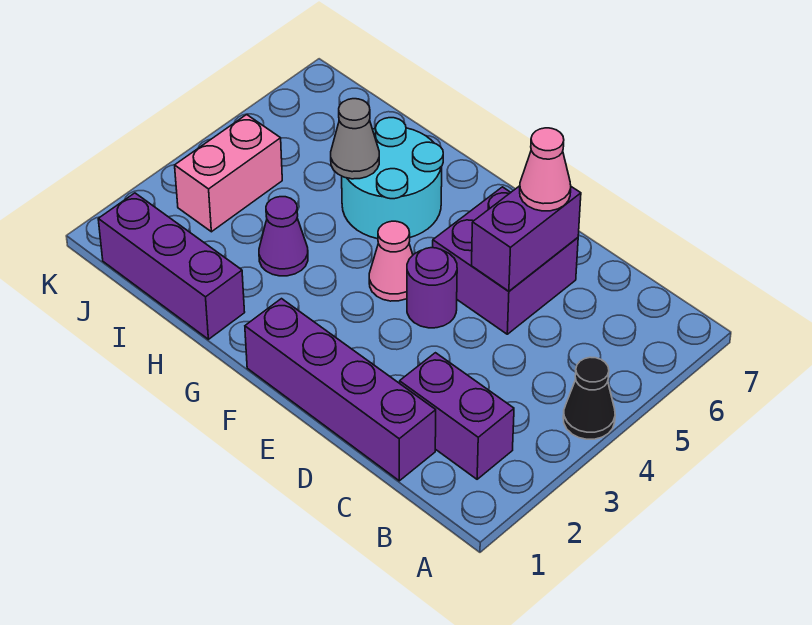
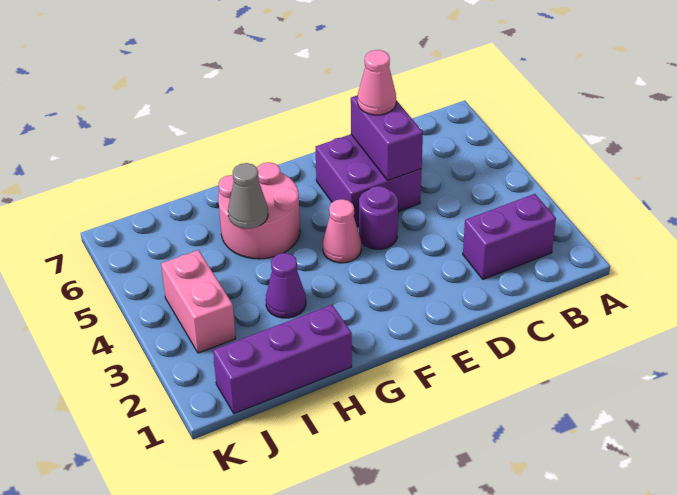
black 1x1 cone [563,357,615,439] -> none
purple 1x4 brick [245,299,436,481] -> none
cyan 2x2 round brick [342,118,443,239] -> pink 2x2 round brick [218,162,300,259]

